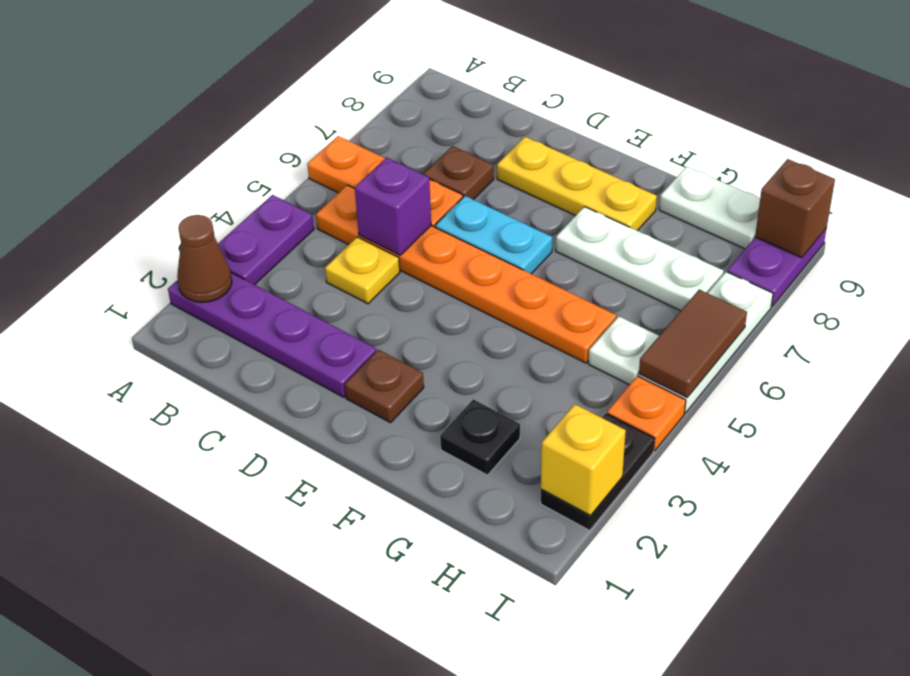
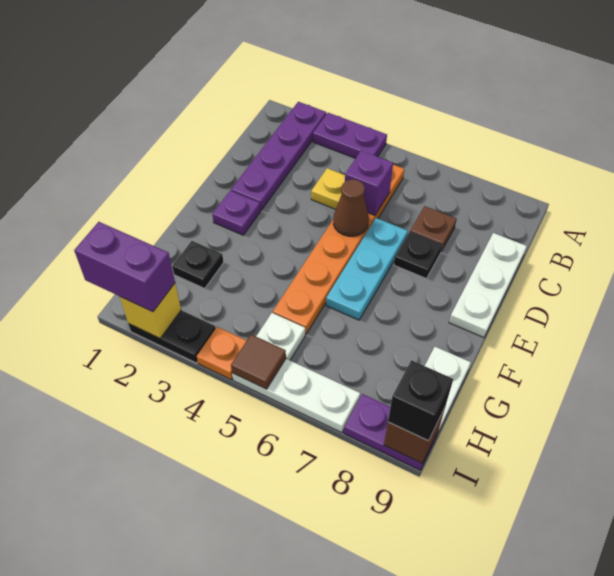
brown 1x1 cone [177,215,232,302] -> brown 1x1 cone moved to [333,179,369,236]
orange 1x3 plate [307,136,463,227] -> none
cyan 1x2 plate [435,196,552,274] -> cyan 1x3 plate [326,218,408,320]
none -> black 1x1 plate [394,232,442,279]
yellow 1x3 plate [497,137,657,231] -> none
brown 1x1 plate [345,350,424,423] -> purple 1x1 plate [212,190,261,235]
white 1x3 plate [556,207,724,311] -> white 1x3 plate moved to [449,233,527,338]
none -> purple 1x2 brick [74,222,175,312]
brown 1x2 tile [639,290,747,397] -> brown 1x1 tile [231,334,286,389]
none -> black 1x1 brick [388,360,453,441]

